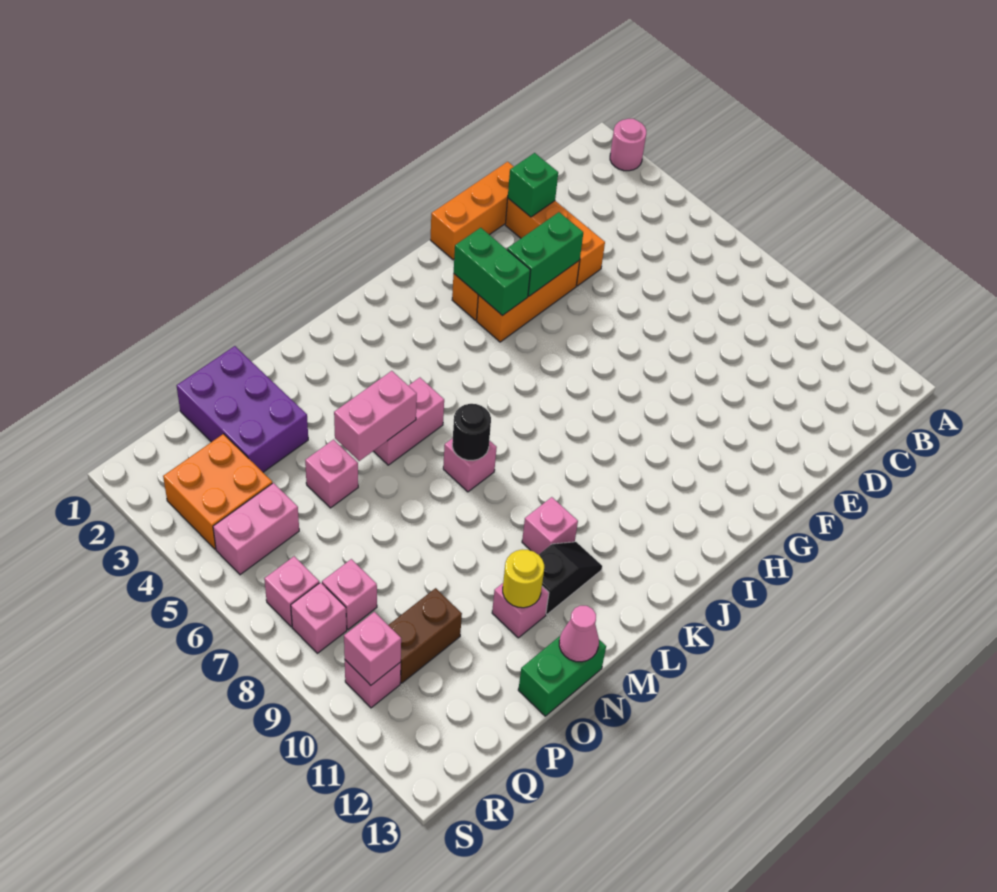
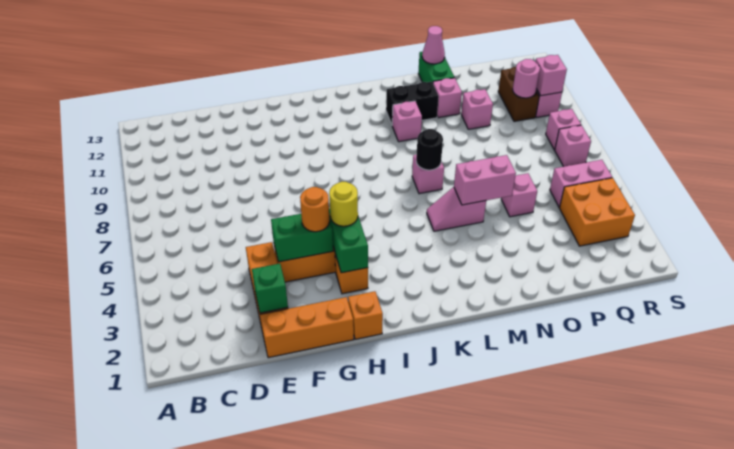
pink 1x1 round brick [610,119,646,171] -> pink 1x1 round brick moved to [513,59,540,98]
none -> orange 1x1 round brick [300,187,330,232]
none -> orange 1x1 brick [348,291,383,339]
pink 1x2 brick [374,378,444,465] -> pink 1x2 slope [427,187,486,231]
black 1x2 slope [539,542,602,614] -> black 1x2 brick [386,82,439,124]
yellow 1x1 round brick [503,550,544,608] -> yellow 1x1 round brick moved to [329,182,358,226]
green 1x2 brick [518,636,606,716] -> green 1x2 brick turned to [418,52,454,83]
purple 2x3 brick [177,346,308,472] -> none
brown 1x2 brick [388,588,462,683] -> brown 1x2 brick turned to [498,67,539,121]
pink 1x1 brick [322,559,377,630] -> pink 1x1 brick moved to [461,89,493,129]

